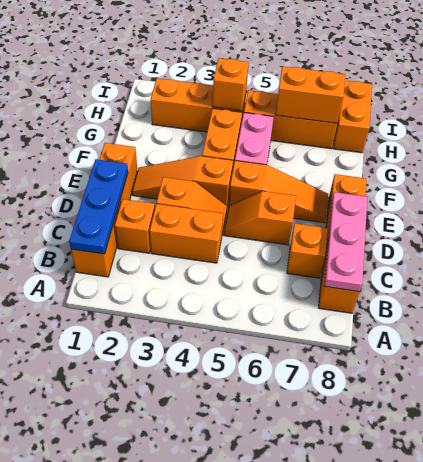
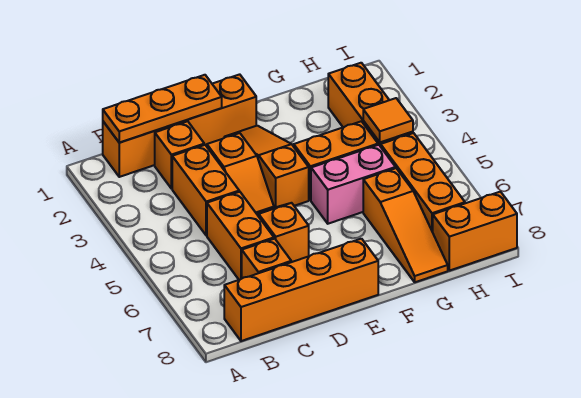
blue 1x3 plate [69,159,128,254] -> orange 1x3 plate [103,75,222,143]
pink 1x3 plate [324,192,367,292] -> none
orange 1x3 slope [229,161,328,223] -> orange 1x3 slope moved to [363,168,448,282]
orange 1x1 brick [213,58,249,111] -> orange 1x1 tile [363,98,413,142]
orange 1x2 brick [276,66,345,123] -> orange 1x2 brick moved to [207,192,274,280]

